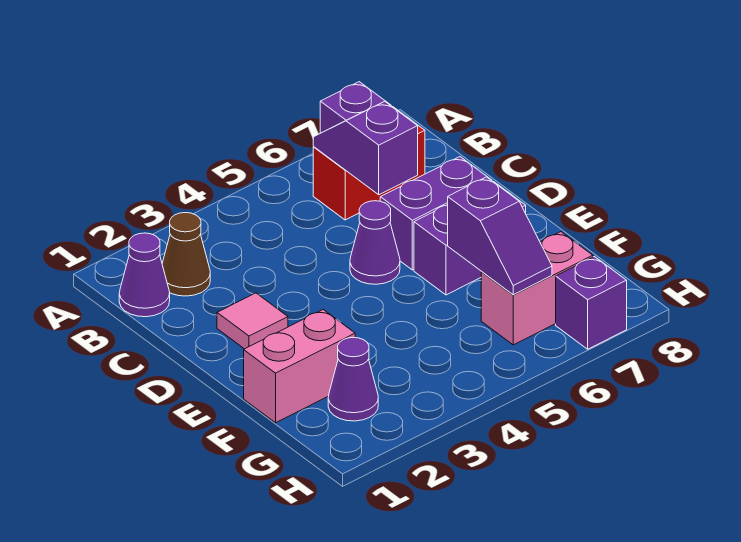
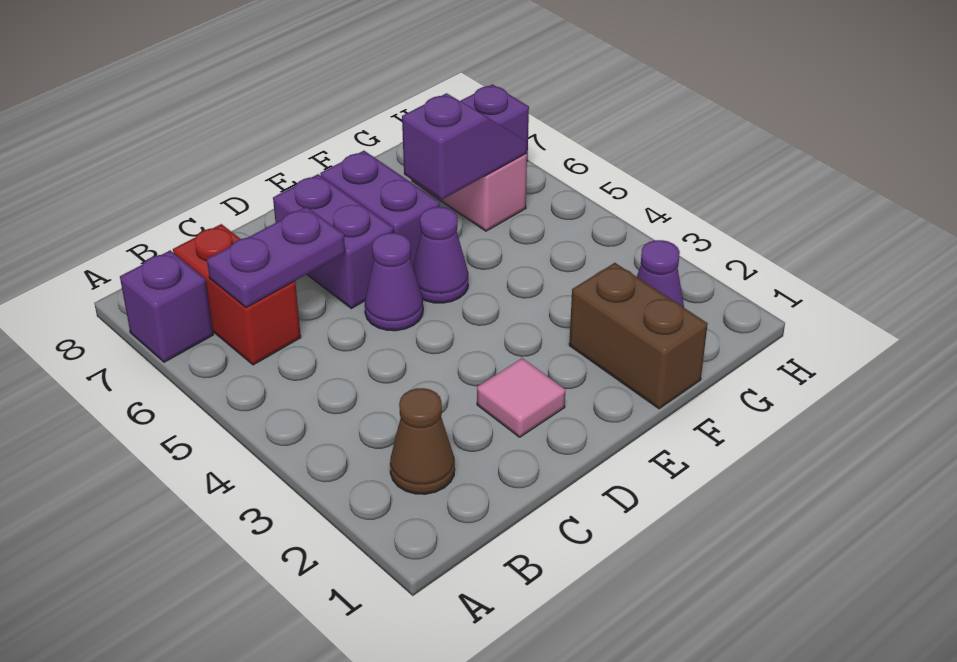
purple 1x1 cone [119,233,170,317] -> purple 1x1 cone moved to [413,207,468,303]
purple 1x2 slope [313,101,418,195] -> purple 1x2 plate [207,207,345,308]
pink 1x2 brick [244,310,355,423] -> brown 1x2 brick [569,263,708,409]

